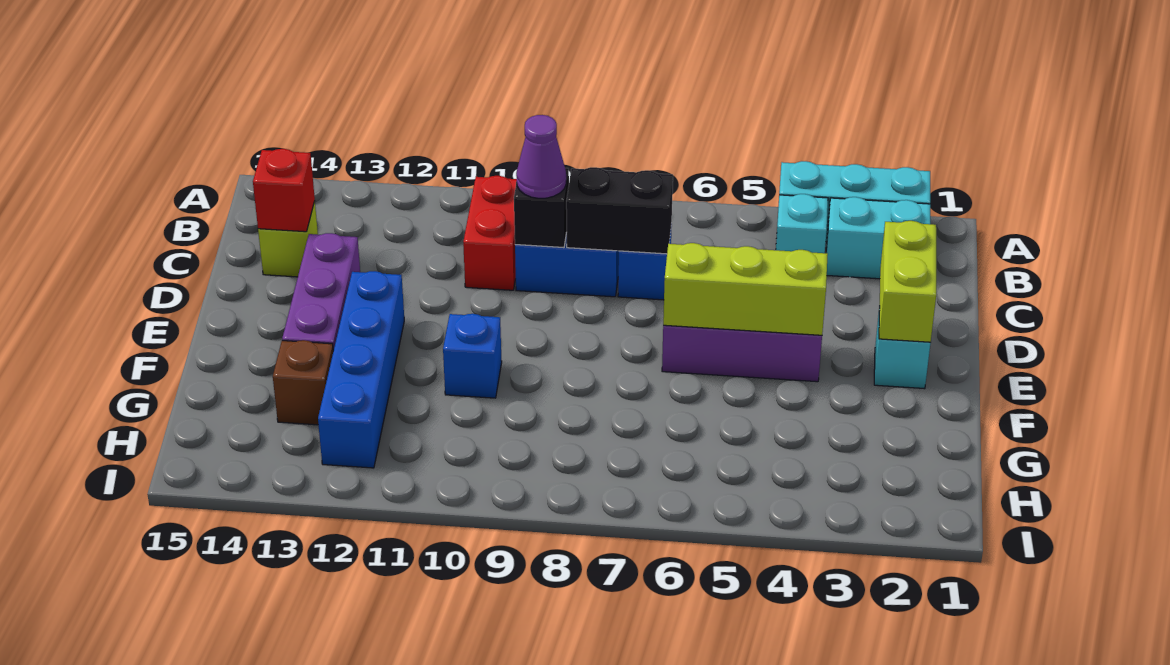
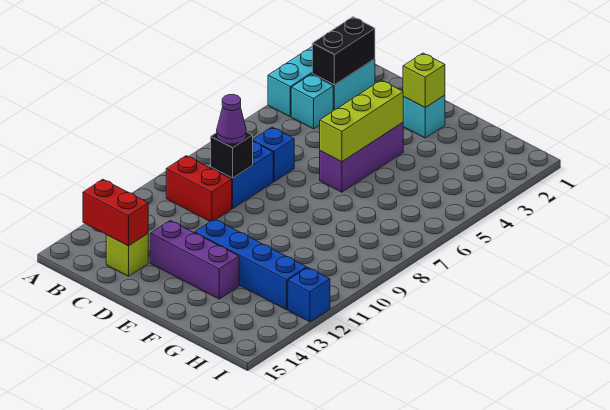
black 1x2 brick [566,167,673,254] -> black 1x2 brick moved to [312,17,375,85]
red 1x1 brick [253,149,315,232] -> red 1x2 brick [83,179,148,246]
lime 1x2 brick [879,221,936,342] -> lime 1x1 brick [403,53,445,108]
blue 1x1 brick [443,314,502,398] -> blue 1x1 brick moved to [288,268,330,322]
brown 1x1 brick [273,340,333,425] -> none

